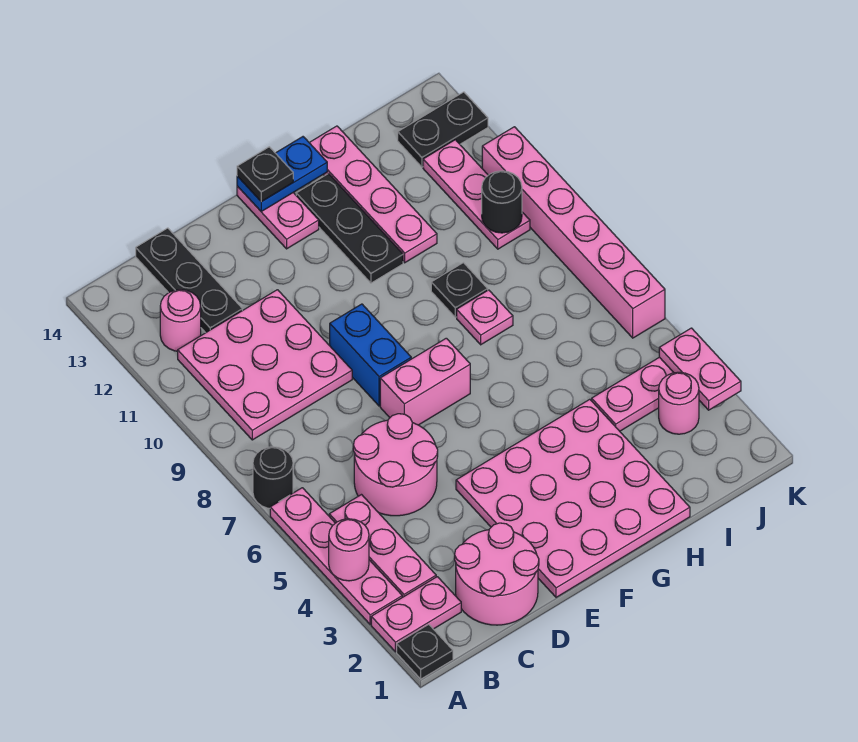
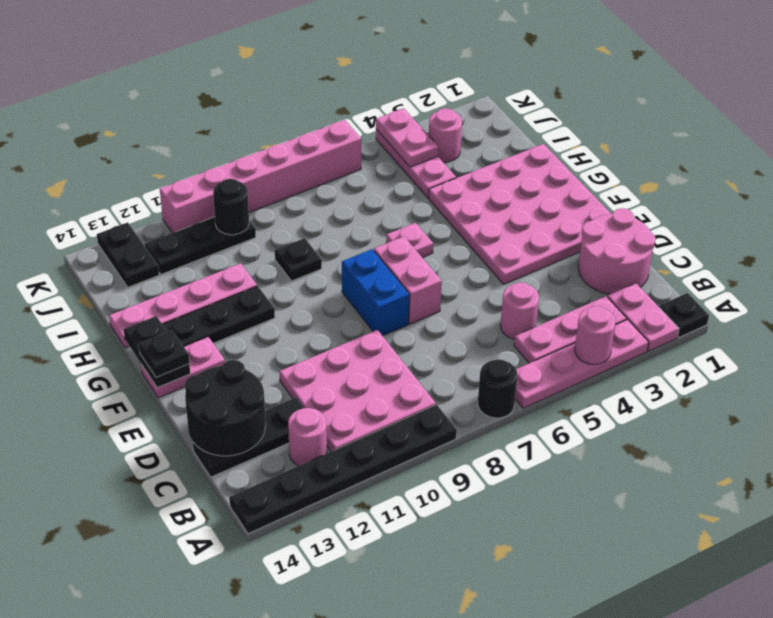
none -> black 1x6 plate [229,405,457,534]
pink 2x2 round brick [353,414,438,516] -> pink 1x1 round brick [500,283,539,339]
none -> black 2x2 round brick [185,360,266,456]
blue 1x2 brick [330,304,411,406] -> blue 1x2 brick turned to [342,249,410,336]
blue 1x2 plate [237,137,327,211] -> black 1x2 plate [124,316,190,388]
pink 1x1 plate [457,290,513,345] -> pink 1x1 plate moved to [386,223,433,258]
pink 1x3 plate [423,140,530,249] -> black 1x3 plate [145,217,256,274]
pink 1x2 plate [659,328,741,410] -> pink 1x2 plate turned to [376,108,438,167]

